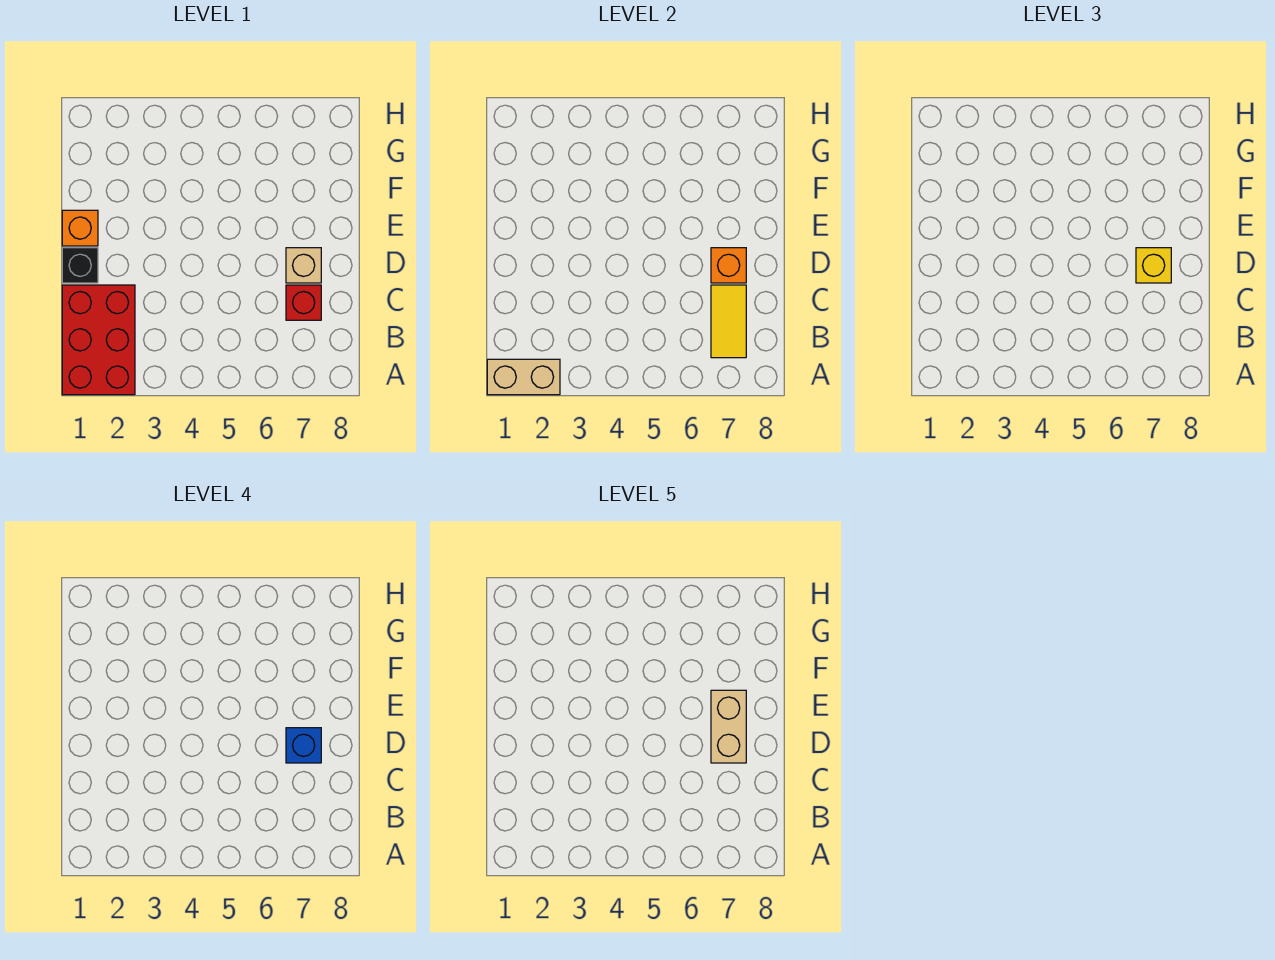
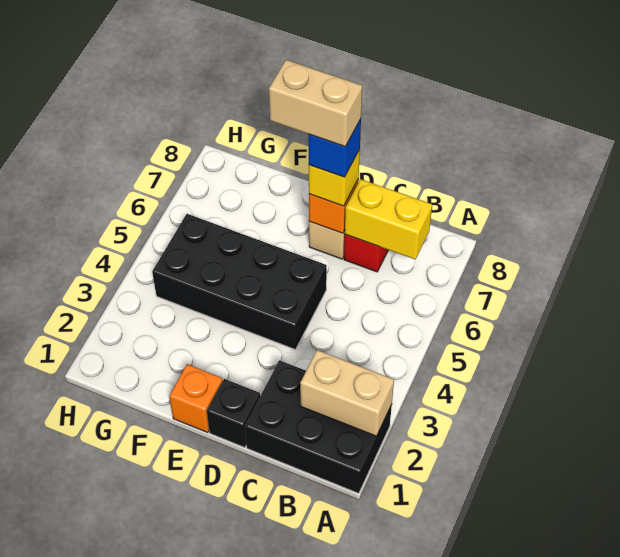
red 2x3 brick [62,285,135,395] -> black 2x3 brick [245,360,392,493]
tan 1x2 brick [487,359,560,395] -> tan 1x2 brick turned to [300,350,394,436]
yellow 1x2 tile [711,285,746,358] -> yellow 1x2 brick [345,179,432,259]
none -> black 2x4 brick [152,214,327,350]

